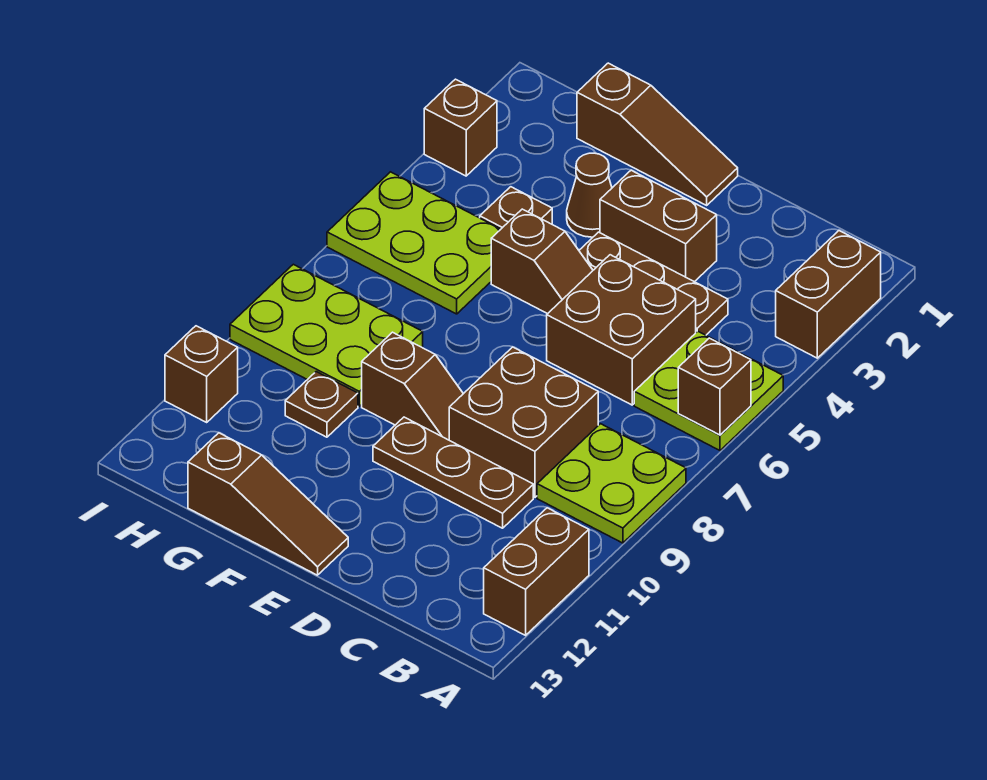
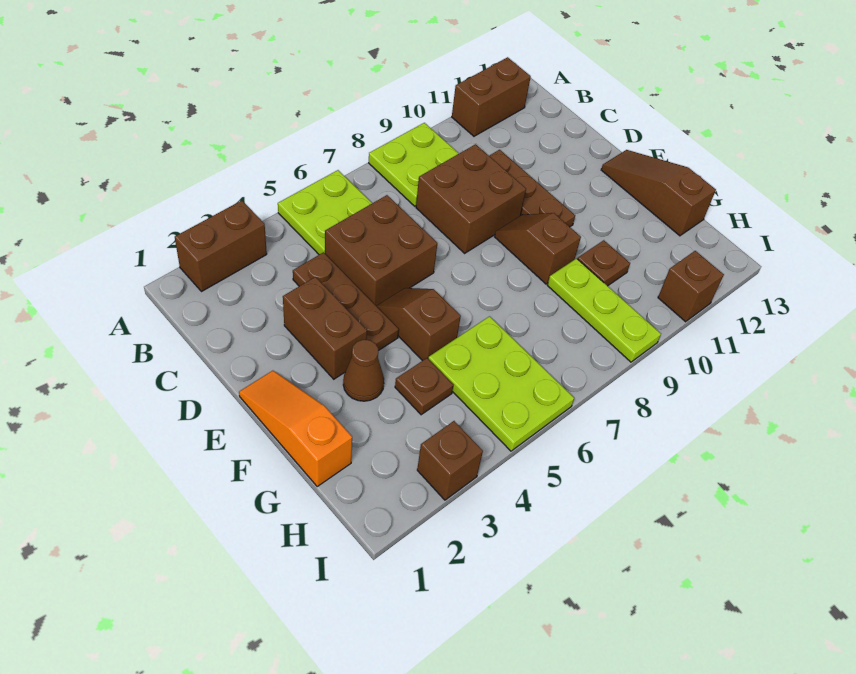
brown 1x1 brick [678,338,751,435] -> none
brown 1x3 slope [577,63,738,205] -> orange 1x3 slope [239,371,352,486]
lime 2x3 plate [230,264,423,406] -> lime 1x3 plate [547,259,661,362]

